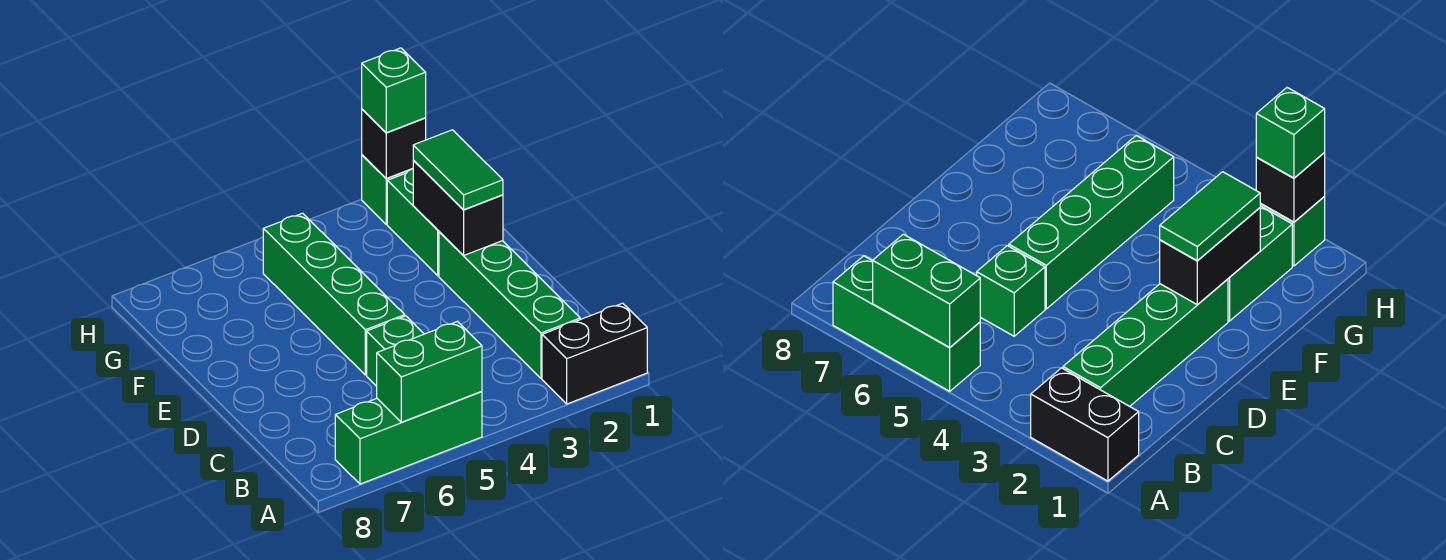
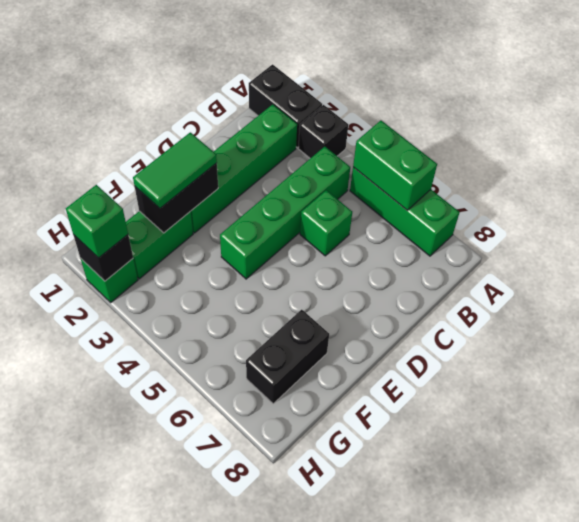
none -> black 1x1 brick [298,105,348,158]
green 1x4 brick [263,213,405,375] -> green 1x4 brick moved to [220,147,350,279]
none -> black 1x2 brick [246,310,329,404]

